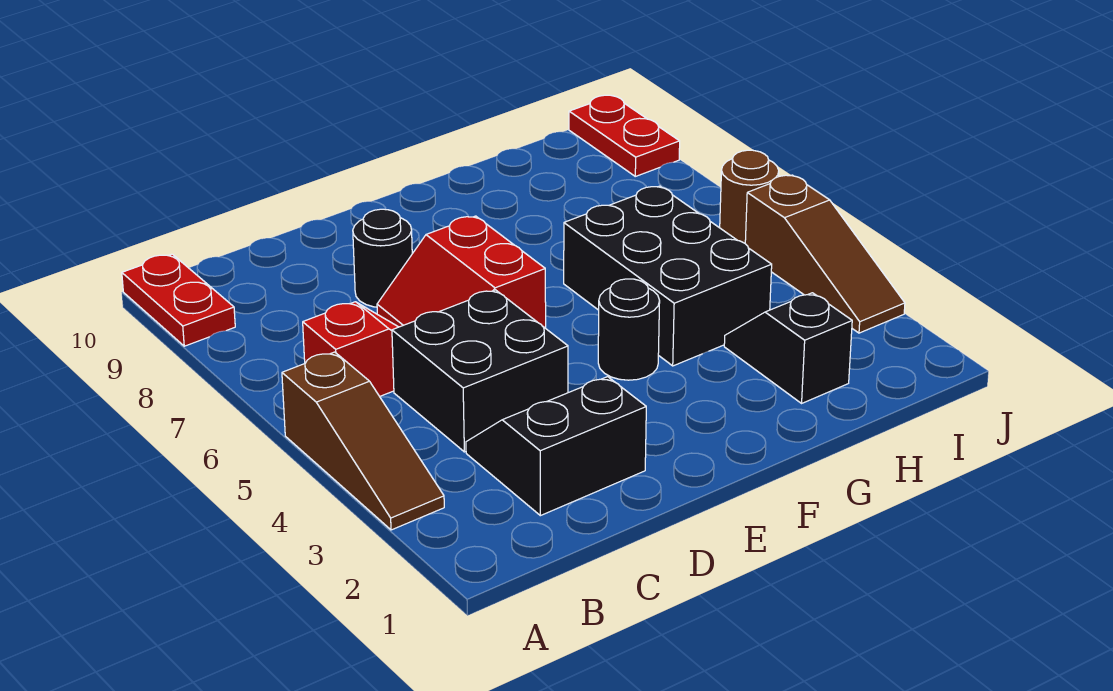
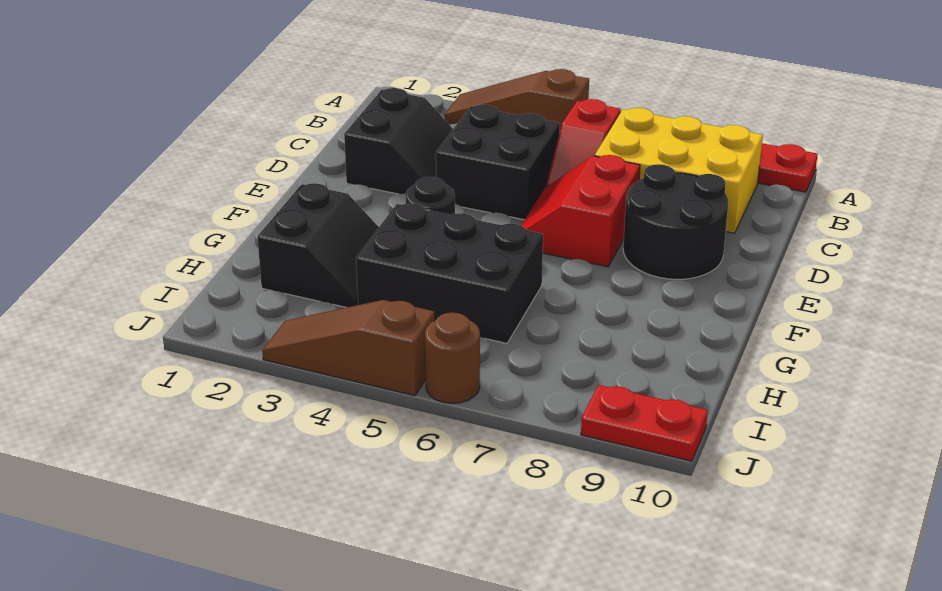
none -> yellow 2x3 brick [595,108,763,233]
red 2x2 slope [377,216,546,328] -> red 2x2 slope turned to [521,155,640,267]
black 1x1 round brick [353,209,412,307] -> black 2x2 round brick [623,164,728,279]
black 1x2 slope [724,293,852,403] -> black 2x2 slope [257,183,379,307]

